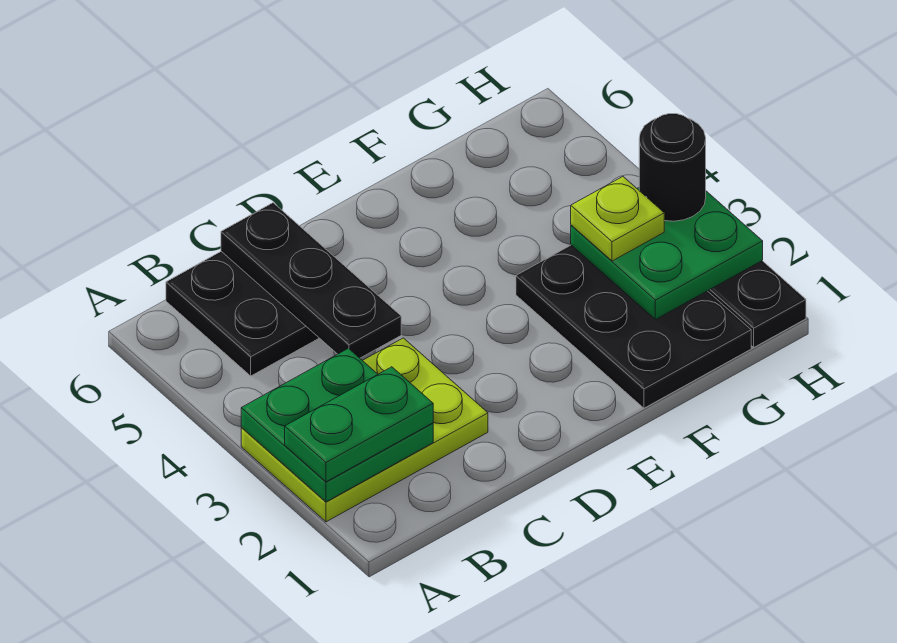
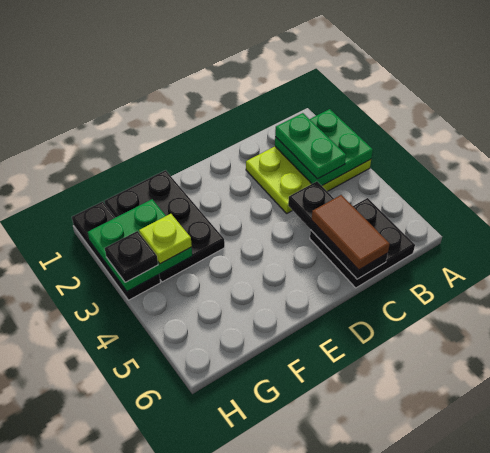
green 1x2 plate [285,367,433,482] -> green 1x2 plate turned to [275,113,346,179]
none -> brown 1x2 tile [312,195,390,270]
black 1x1 round brick [639,114,706,221] -> black 1x1 plate [105,231,158,282]

